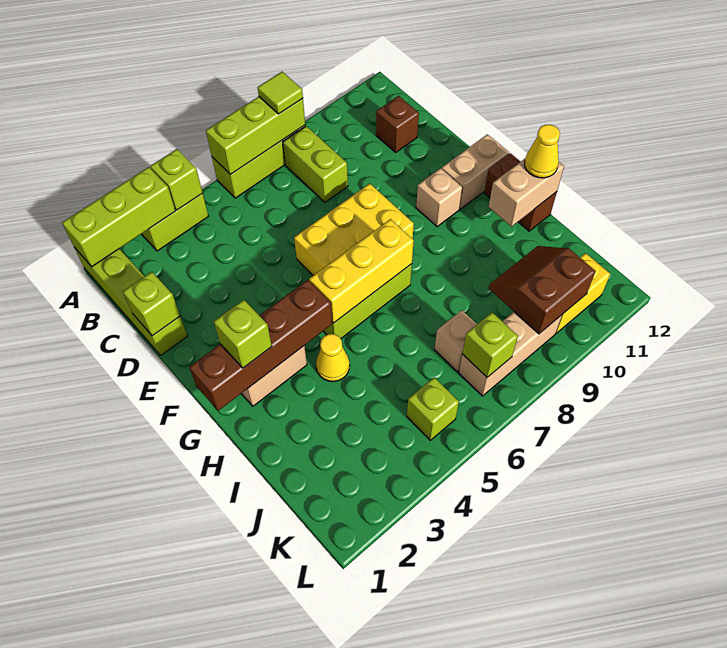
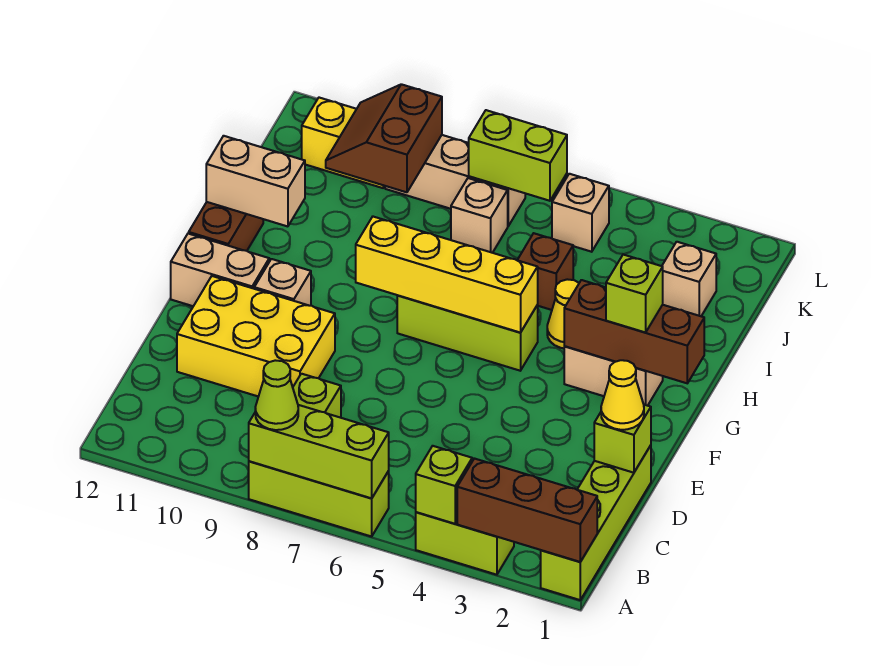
lime 1x3 brick [62,167,175,267] -> brown 1x3 brick [457,459,597,562]
lime 1x1 tile [257,72,303,114] -> lime 1x1 cone [255,360,298,430]
brown 1x1 brick [376,96,419,152] -> brown 1x1 brick moved to [517,233,573,310]
yellow 2x3 brick [294,184,414,275] -> yellow 2x3 brick moved to [177,276,335,397]
brown 1x4 brick [189,280,332,411] -> brown 1x3 brick [564,280,704,383]
yellow 1x3 brick [309,219,414,323] -> yellow 1x4 brick [356,217,538,333]
yellow 1x1 cone [525,125,560,178] -> yellow 1x1 cone moved to [601,360,644,430]
none -> tan 1x1 brick [662,242,716,316]
brown 2x2 slope [489,246,595,334] -> brown 2x2 slope turned to [326,84,442,192]
lime 1x1 brick [407,377,459,440] -> tan 1x1 brick [552,174,609,252]
lime 1x1 brick [462,312,518,377] -> lime 1x2 brick [469,110,567,201]

